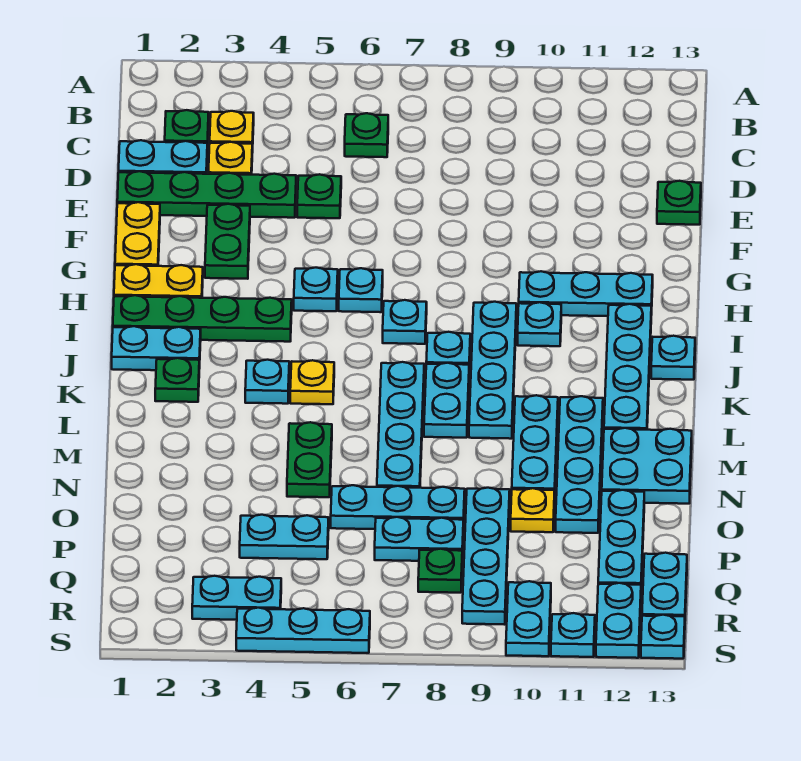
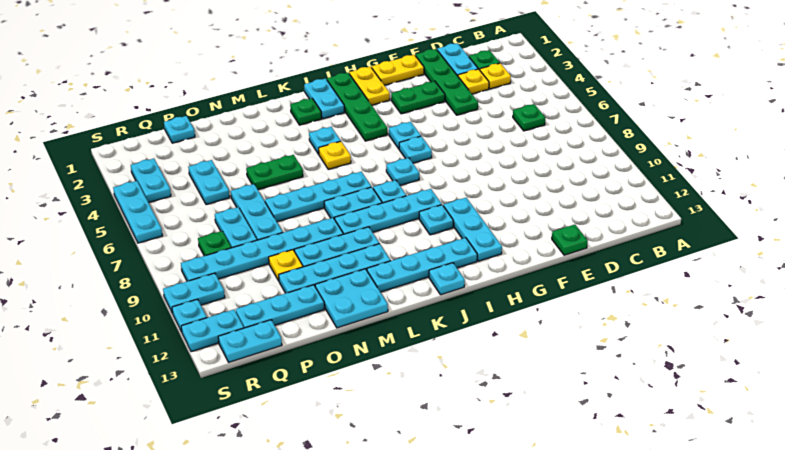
green 1x1 plate [297,174,341,218] -> none
cyan 1x4 plate [462,488,510,625] -> cyan 1x6 plate [181,218,343,281]
cyan 1x1 plate [641,615,685,659] -> cyan 1x1 plate moved to [164,116,195,143]

